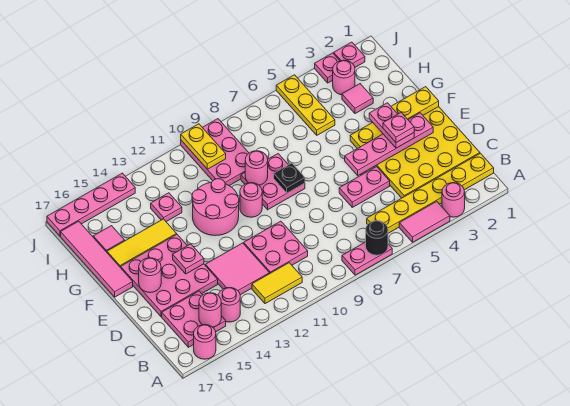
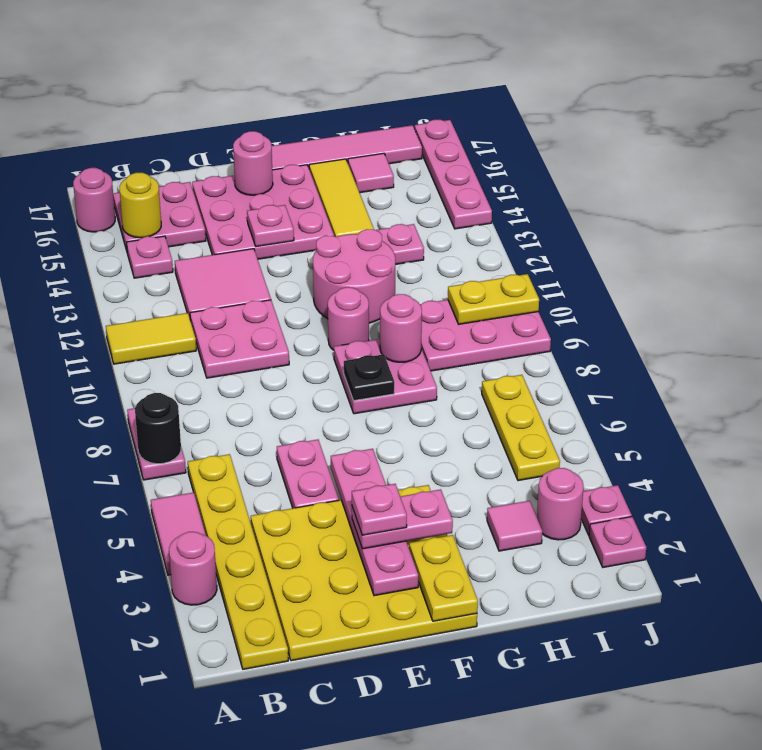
yellow 1x2 tile [252,263,302,304] -> yellow 1x2 tile turned to [106,313,196,364]
pink 1x1 round brick [218,288,240,322] -> pink 1x1 plate [126,236,173,278]
pink 1x1 round brick [199,293,221,327] -> yellow 1x1 round brick [119,173,161,238]
yellow 1x3 plate [276,75,335,135] -> yellow 1x3 plate turned to [482,375,560,481]

